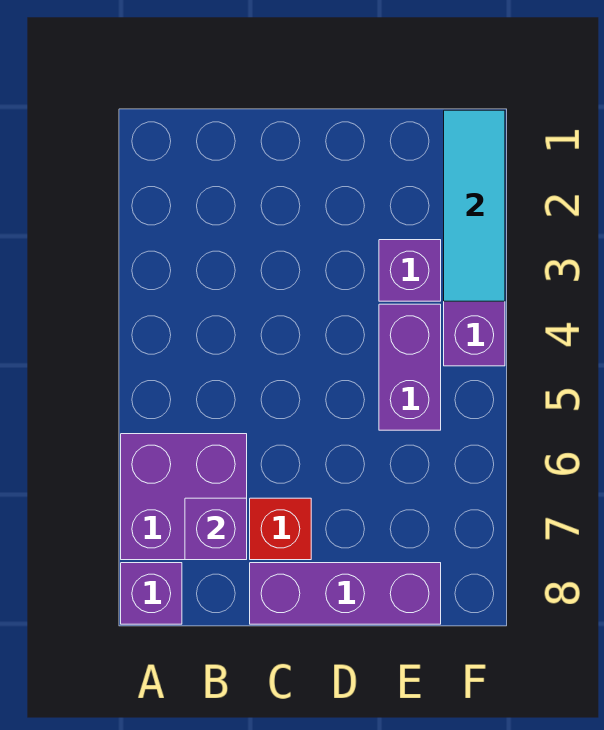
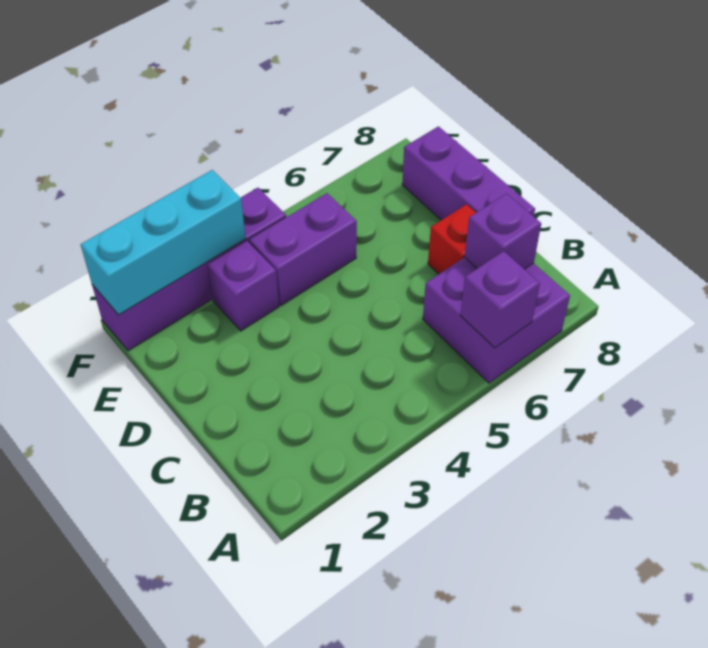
purple 1x1 brick [121,563,182,624] -> purple 1x1 brick moved to [460,251,540,348]
cyan 1x3 tile [444,110,505,301] -> cyan 1x3 brick [81,170,246,315]

